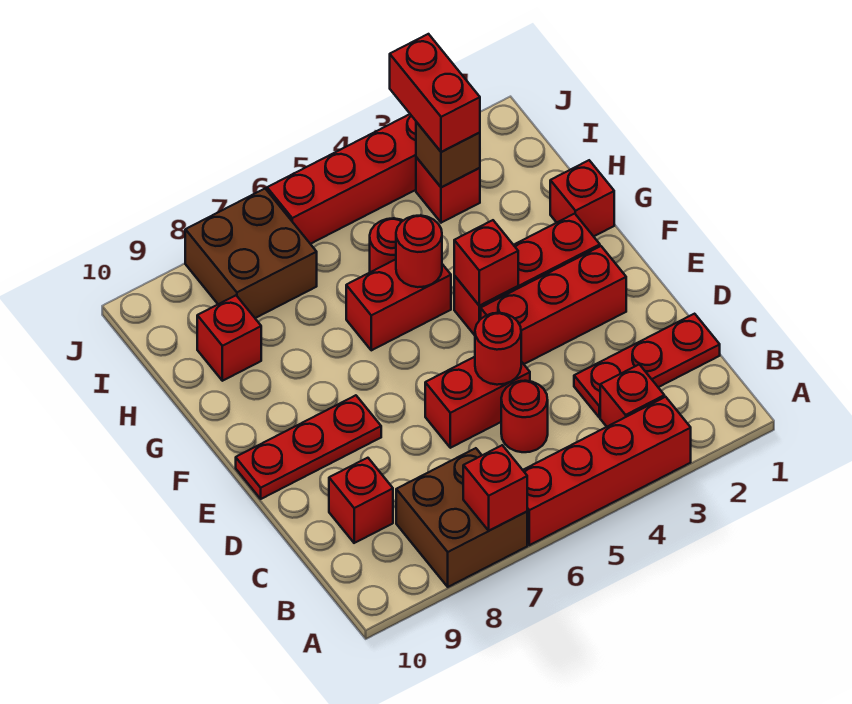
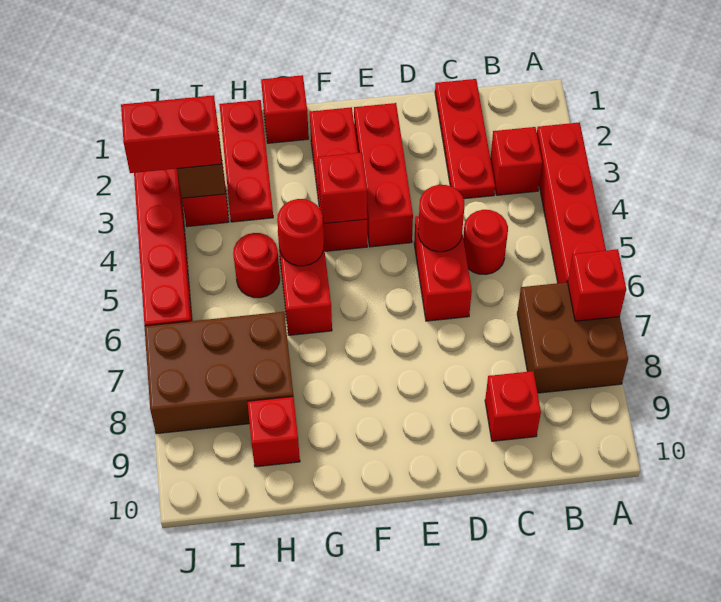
red 1x3 plate [236,395,381,499] -> red 1x3 plate moved to [219,100,273,222]
brown 2x2 brick [185,189,317,318] -> brown 2x3 brick [144,312,293,434]

